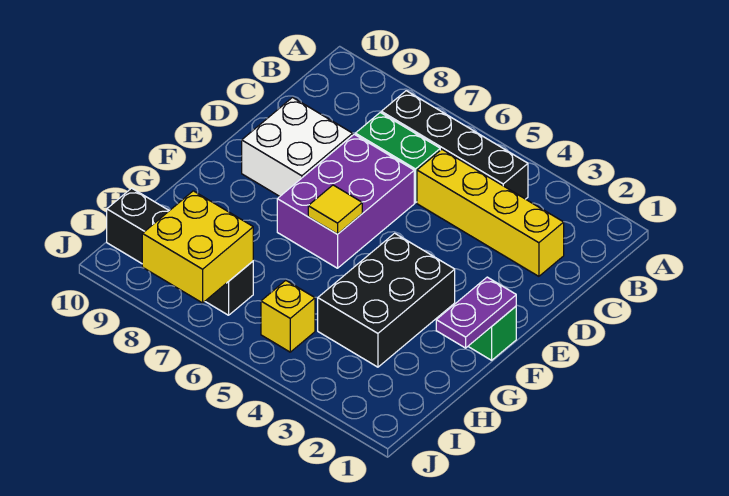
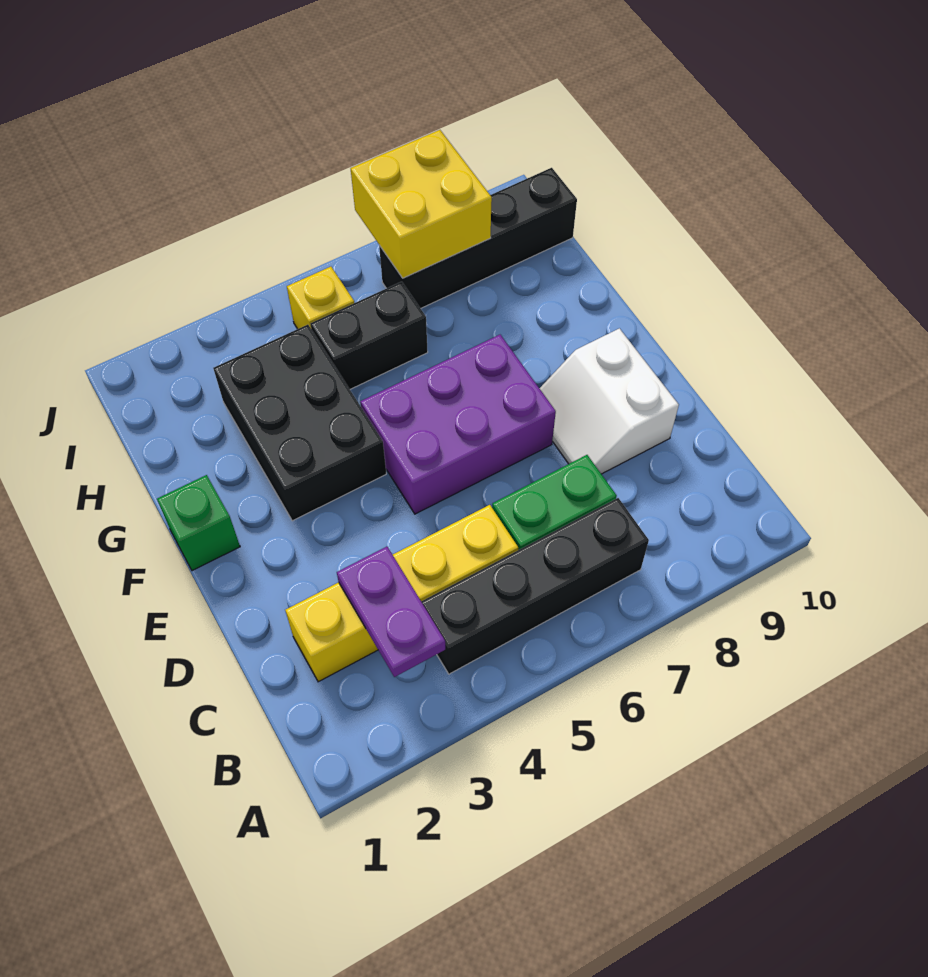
purple 2x3 brick [277,134,414,268] -> purple 2x3 brick turned to [360,335,556,514]
white 2x2 brick [242,98,353,196] -> white 2x2 slope [539,328,679,474]
purple 1x2 plate [436,277,516,348] -> purple 1x2 plate moved to [337,547,445,677]
yellow 1x1 tile [308,185,362,234] -> none
none -> black 1x2 brick [311,282,428,389]

